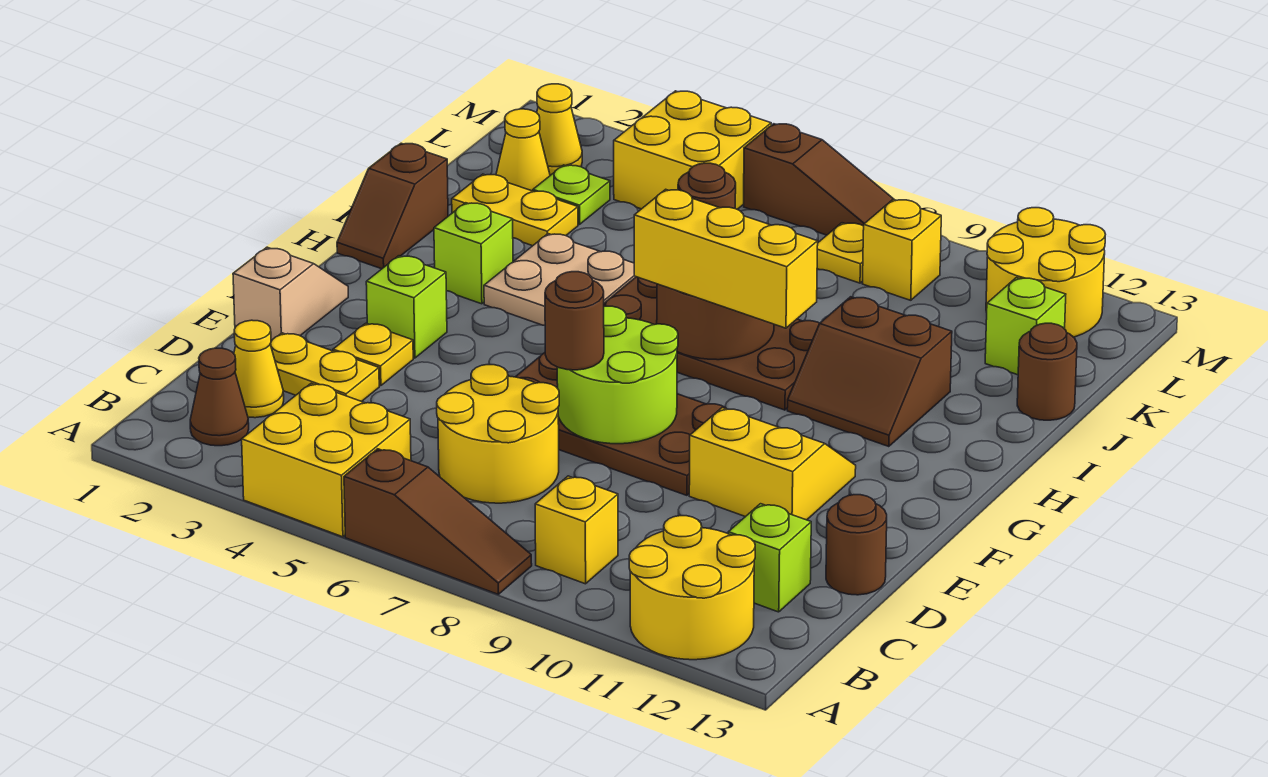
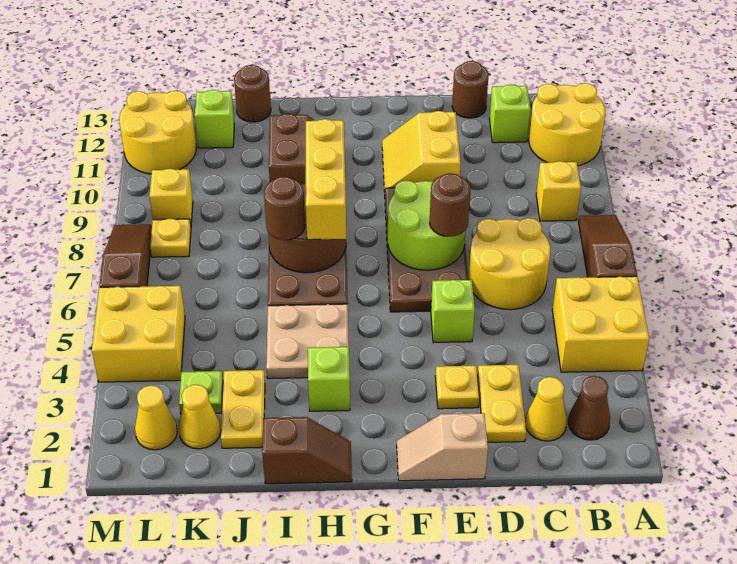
lime 1x1 brick [366,256,447,358] -> lime 1x1 brick moved to [431,280,475,343]

